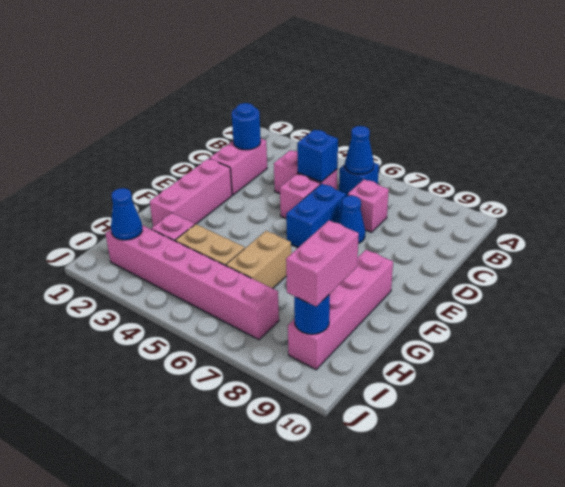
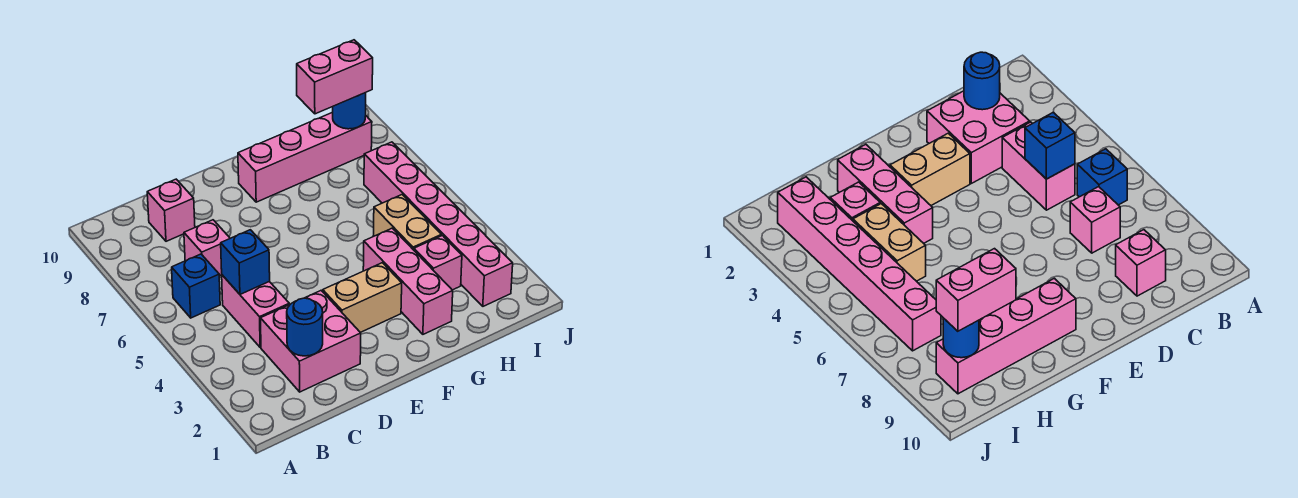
blue 1x1 cone [345,126,374,174] -> none
pink 1x2 brick [209,139,267,195] -> pink 2x2 brick [261,291,361,392]
pink 1x1 brick [280,174,320,218] -> pink 1x1 brick moved to [147,179,195,241]
blue 1x2 brick [286,184,346,247] -> none
blue 1x1 cone [338,196,365,243] -> none
pink 1x3 brick [150,159,232,226] -> pink 1x3 brick turned to [363,228,453,334]
tan 1x2 brick [226,231,291,288] -> tan 1x2 brick moved to [323,263,402,333]
blue 1x1 cone [111,188,142,240] -> none

